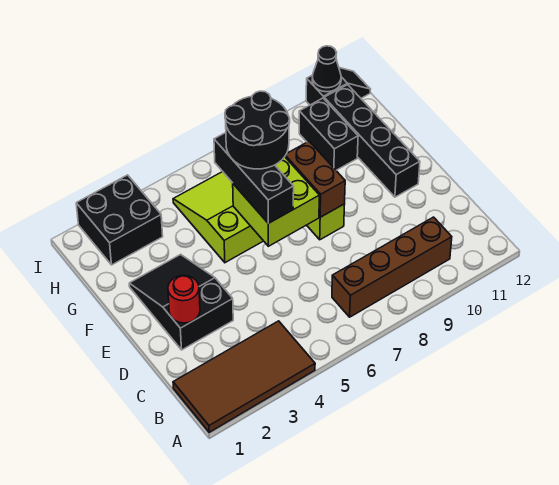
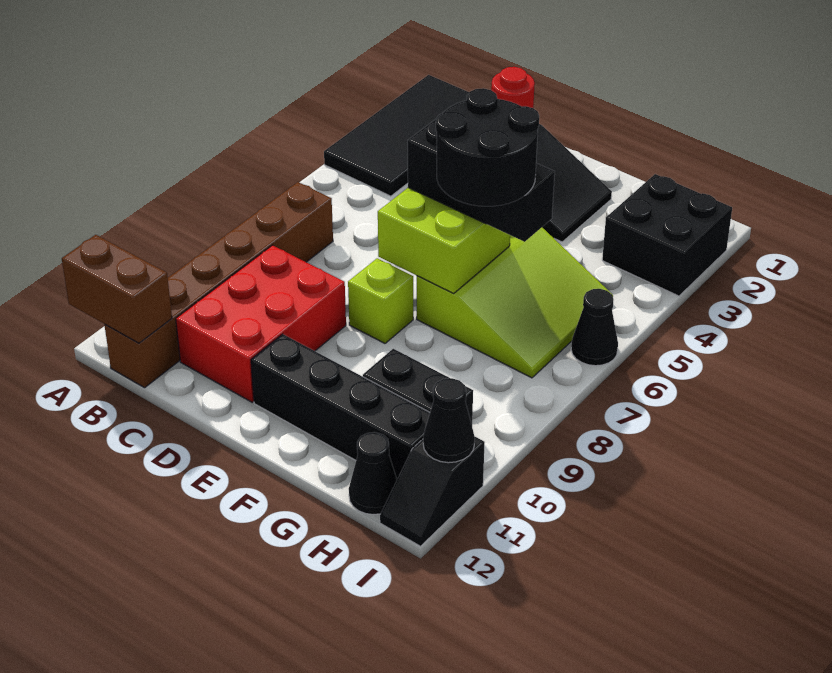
brown 2x4 tile [173,321,315,432] -> black 2x4 tile [324,75,469,196]
brown 1x4 brick [332,217,452,317] -> brown 1x6 brick [105,182,333,388]
none -> red 2x3 brick [176,245,346,402]
brown 1x2 brick [285,141,345,217] -> brown 1x2 brick moved to [62,235,172,343]
none -> black 1x1 cone [349,432,397,514]
none -> black 1x1 cone [571,289,618,366]

